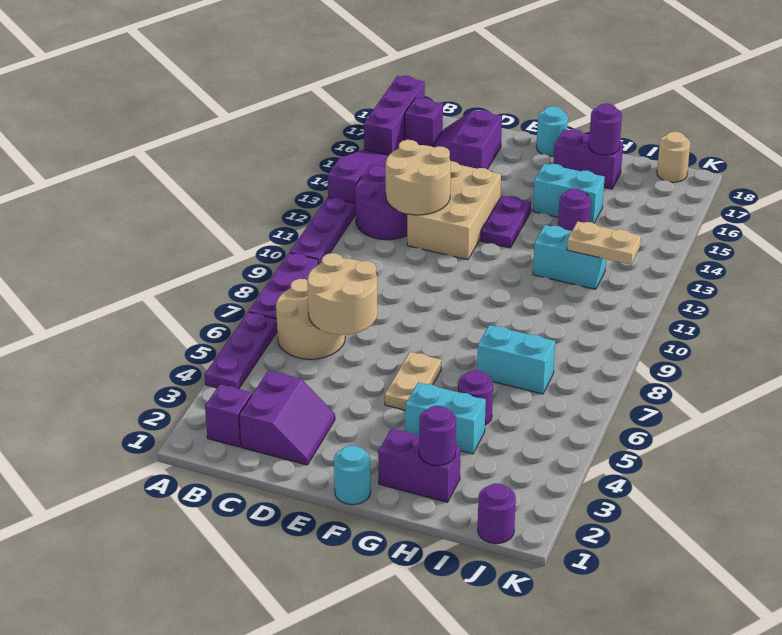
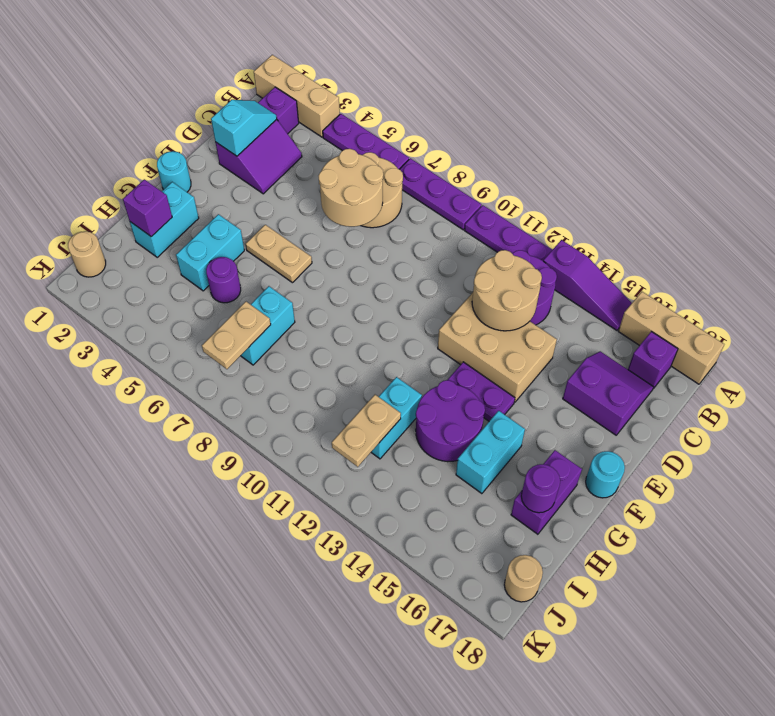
none -> tan 1x3 brick [254,55,340,137]
purple 1x3 brick [364,76,425,155] -> tan 1x3 brick [618,292,724,384]
purple 2x2 slope [239,370,335,465] -> purple 2x2 slope turned to [215,119,302,194]
none -> cyan 1x2 slope [211,100,277,156]
purple 1x2 brick [378,429,461,502] -> cyan 1x2 brick [130,182,199,257]
purple 1x1 round brick [419,406,456,466] -> purple 1x1 brick [123,179,172,237]
purple 1x1 round brick [558,188,591,231] -> purple 2x2 round brick [416,380,485,462]
none -> tan 1x2 plate [202,302,271,369]
purple 1x1 round brick [478,483,516,544] -> tan 1x1 round brick [68,231,106,277]

